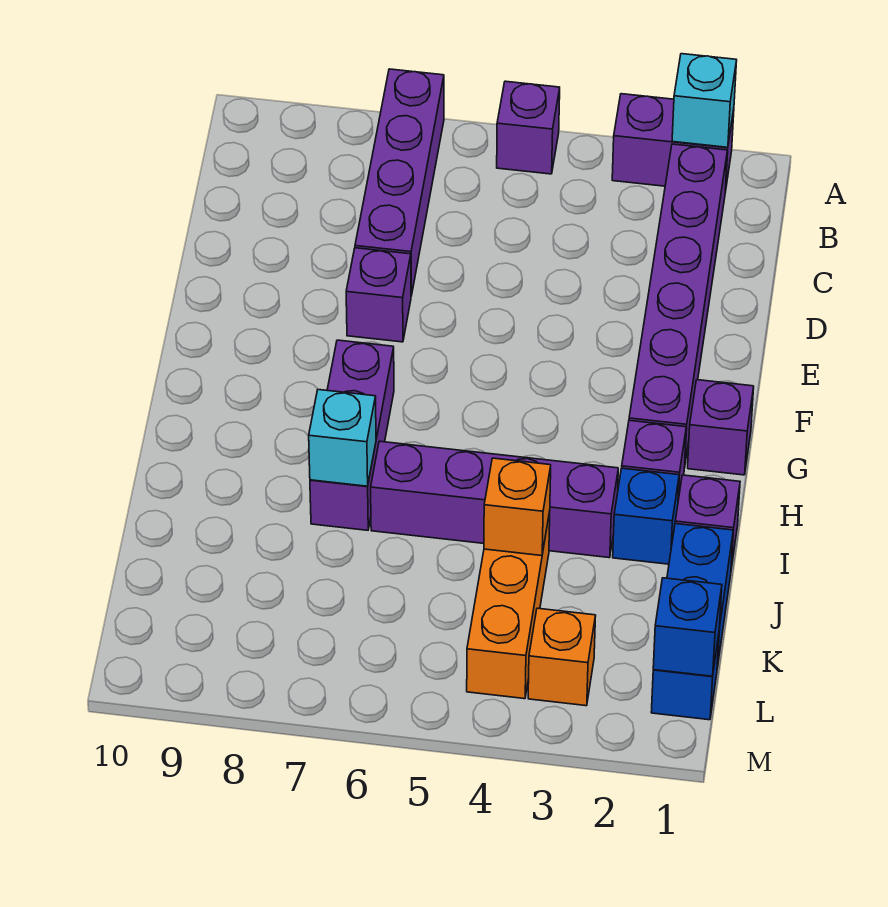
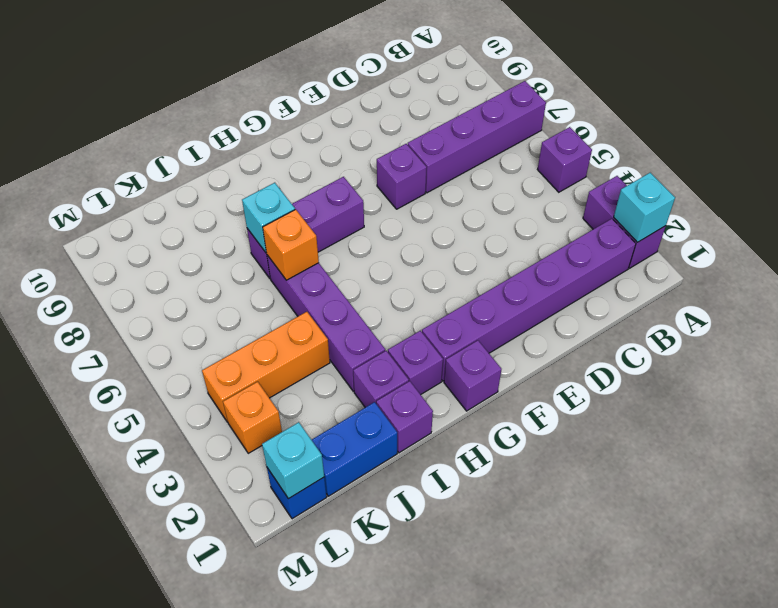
blue 1x1 brick [613,468,679,564] -> purple 1x1 brick [353,351,409,407]
orange 1x1 brick [484,458,551,556] -> orange 1x1 brick moved to [263,209,319,280]
blue 1x1 brick [653,578,722,676] -> cyan 1x1 brick [262,422,324,499]

